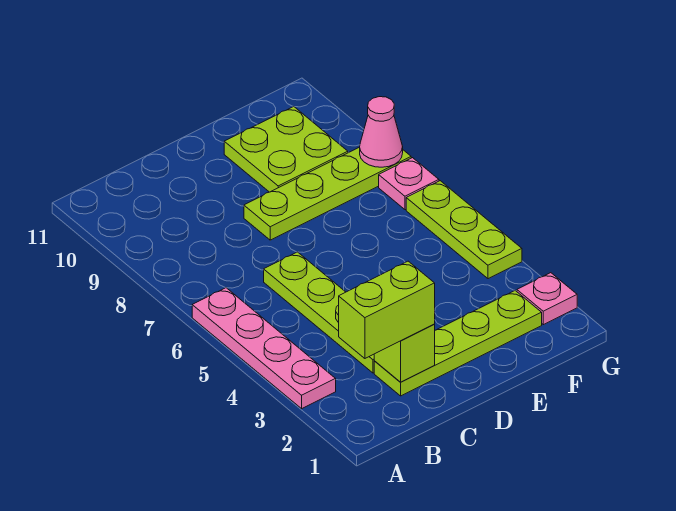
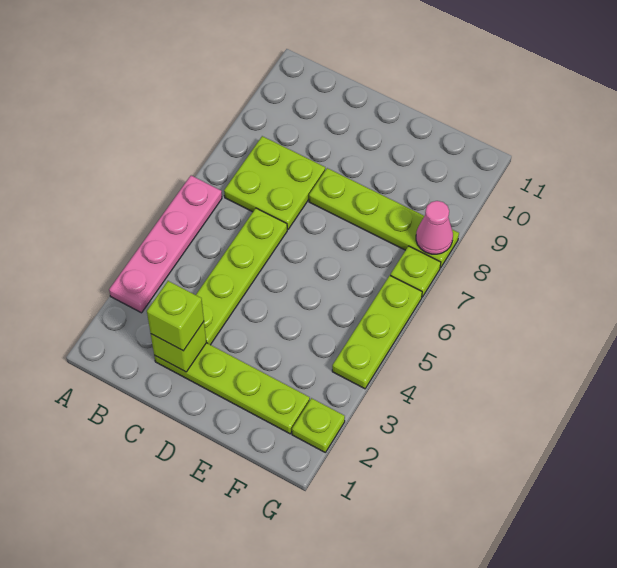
lime 1x2 brick [339,261,435,358] -> lime 1x1 brick [147,281,204,351]
lime 2x2 plate [224,106,348,192] -> lime 2x2 plate moved to [224,136,325,229]
pink 1x1 plate [517,273,577,325] -> lime 1x1 plate [292,398,345,452]
pink 1x1 plate [379,158,439,210] -> lime 1x1 plate [390,246,441,297]

